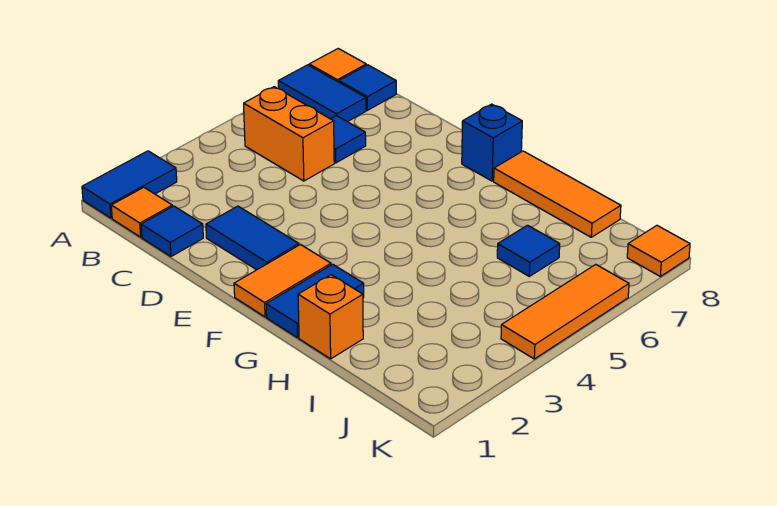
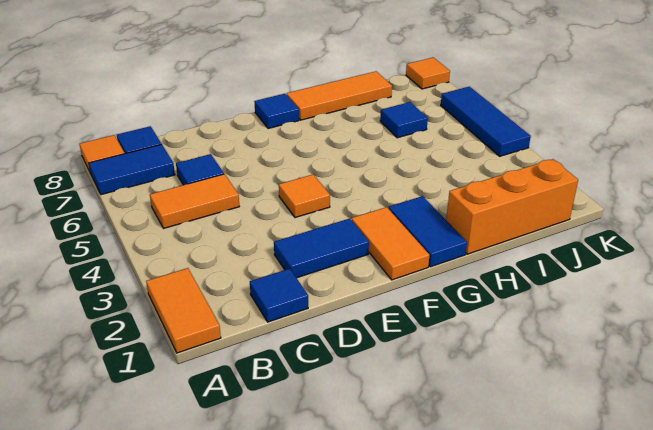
blue 1x2 tile [82,151,177,218] -> orange 1x2 tile [146,268,221,353]
orange 1x1 tile [111,187,172,237] -> orange 1x1 tile moved to [279,175,330,218]
orange 1x2 brick [244,87,334,181] -> orange 1x2 tile [150,174,239,228]
blue 1x1 brick [462,104,522,181] -> blue 1x1 tile [254,94,299,129]
orange 1x1 brick [298,275,363,359] -> orange 1x3 brick [446,159,578,254]
orange 1x3 tile [501,264,629,359] -> blue 1x3 tile [441,87,531,156]

